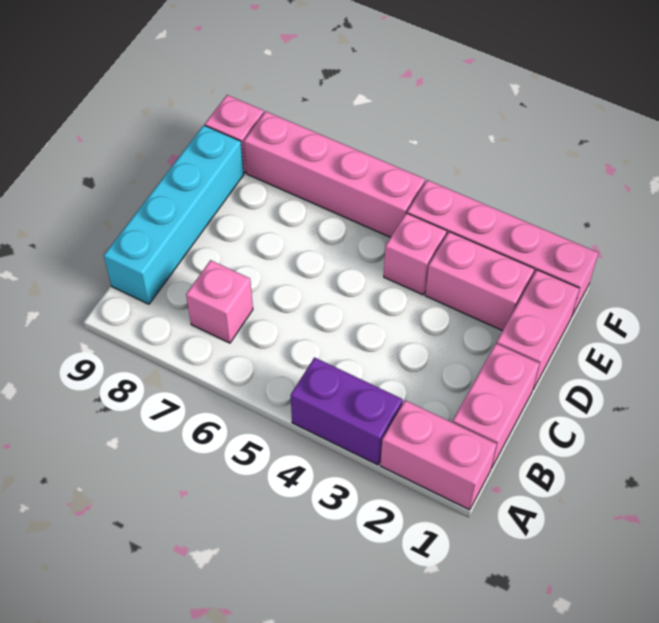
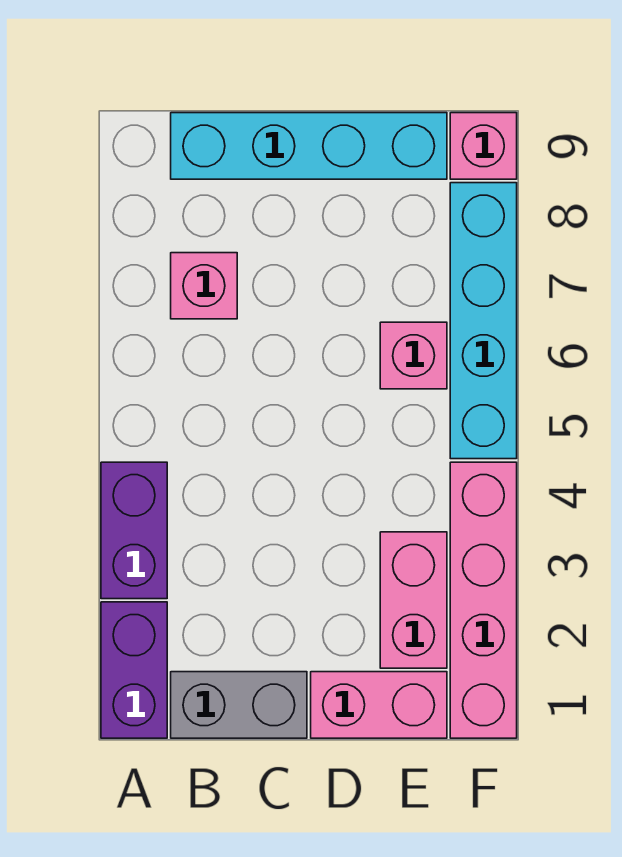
pink 1x2 brick [380,400,497,510] -> purple 1x2 brick [101,602,167,738]
pink 1x2 brick [452,344,540,468] -> grey 1x2 brick [171,672,307,738]
pink 1x1 brick [384,213,447,295] -> pink 1x1 brick moved to [380,322,447,389]
pink 1x4 brick [244,112,425,237] -> cyan 1x4 brick [450,183,517,459]

